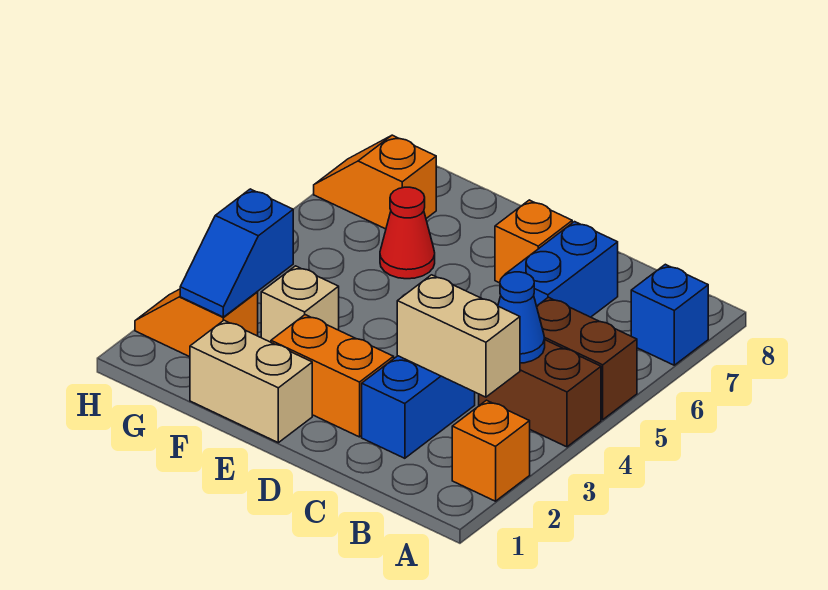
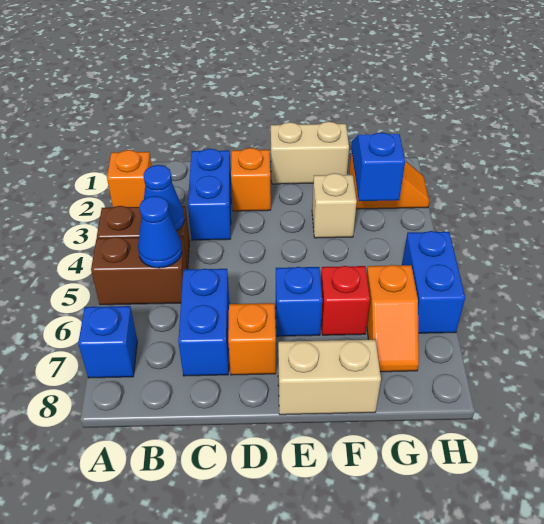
tan 1x2 brick [397,275,520,397] -> tan 1x2 brick moved to [278,340,381,415]
none -> blue 1x1 cone [138,196,182,268]
orange 1x2 brick [271,315,394,437] -> orange 1x1 brick [231,148,271,211]
none -> blue 1x1 brick [276,267,322,336]
red 1x1 cone [380,187,435,279] -> red 1x1 brick [321,266,370,335]
orange 1x2 slope [314,135,436,229] -> orange 1x2 slope turned to [367,265,419,372]
none -> blue 1x2 brick [402,231,465,333]

